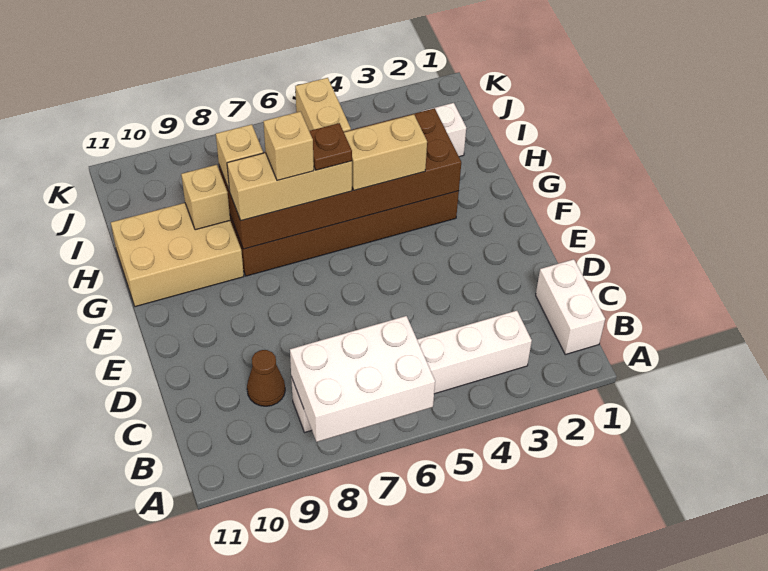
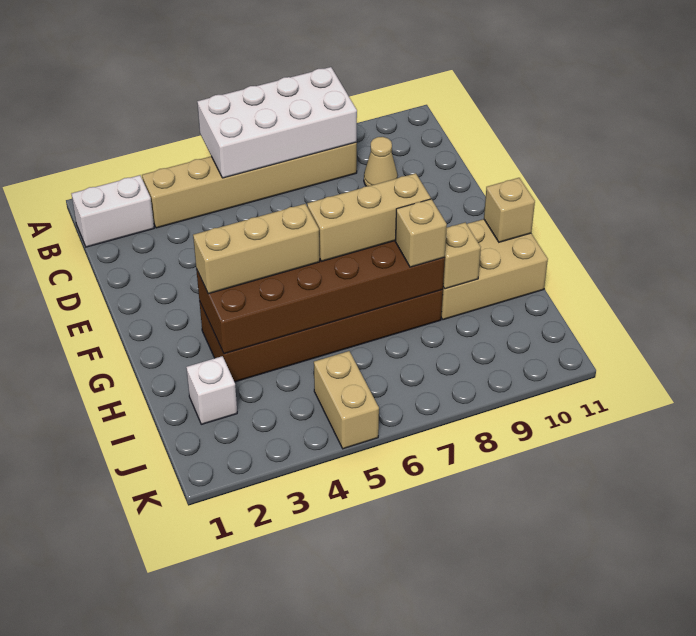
white 2x3 brick [290,316,435,442] -> white 2x4 brick [197,67,357,178]
white 1x2 brick [536,259,605,355] -> white 1x2 brick turned to [72,175,154,247]
white 1x6 brick [291,311,532,432] -> tan 1x6 brick [142,142,357,228]
brown 1x1 cone [247,350,285,406] -> tan 1x1 cone [364,137,397,186]
tan 1x2 brick [344,114,427,190] -> tan 1x3 brick [193,204,320,294]
brown 1x1 plate [309,123,352,170] -> none
tan 1x1 brick [263,112,314,181] -> tan 1x1 brick moved to [484,178,535,242]

